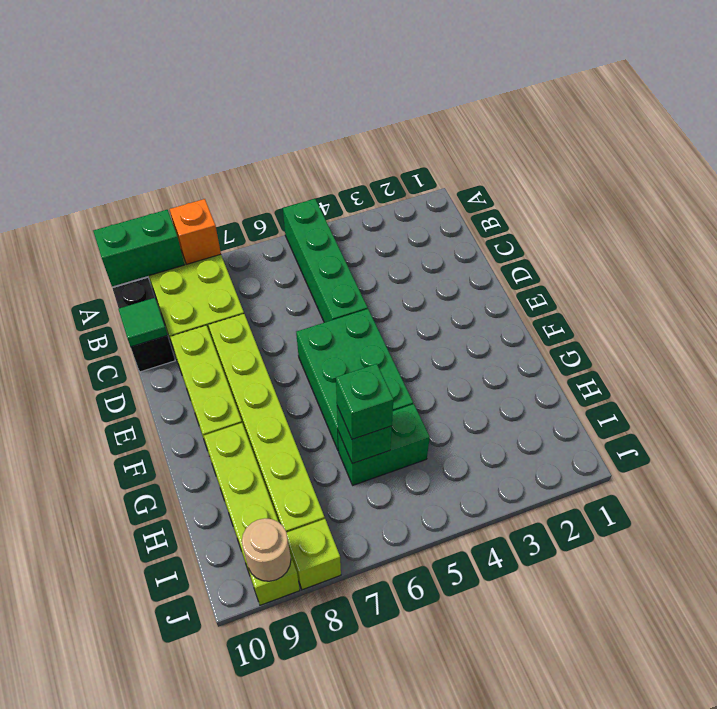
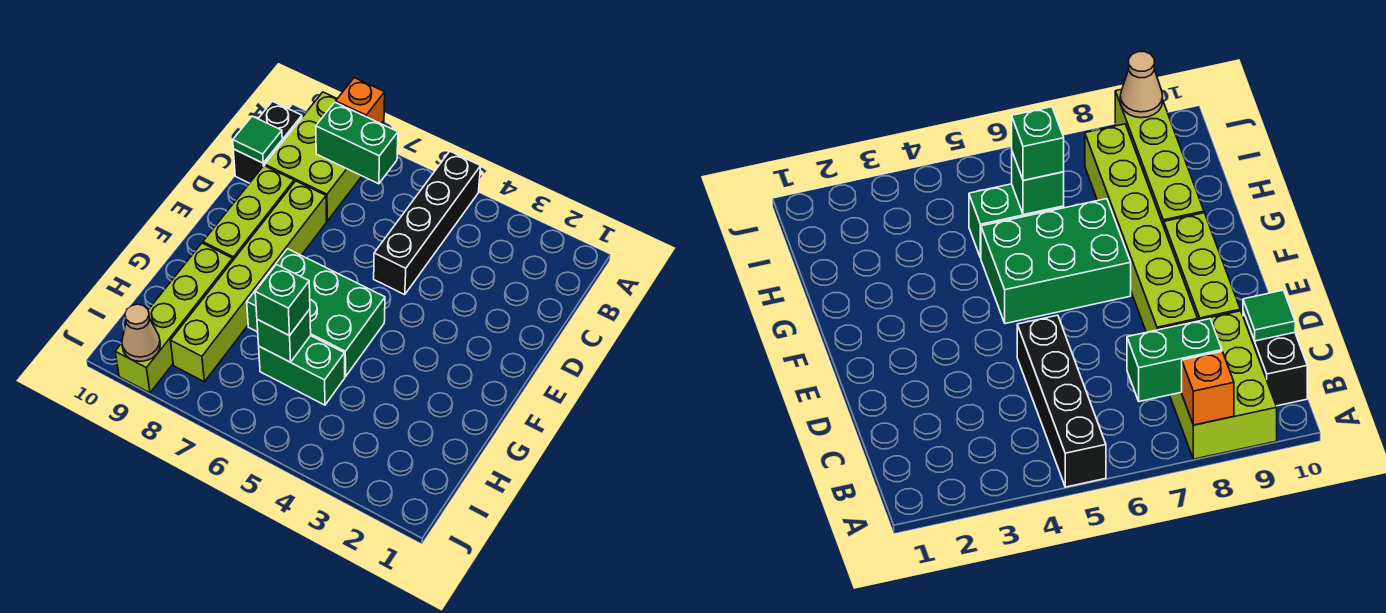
green 1x4 brick [283,199,368,323] -> black 1x4 brick [374,152,481,295]
green 1x2 brick [93,210,184,286] -> green 1x2 brick moved to [316,102,398,184]
green 2x3 brick [296,309,413,451] -> green 2x3 brick turned to [247,249,385,377]
lime 1x1 brick [287,519,341,590] -> none
tan 1x1 round brick [242,518,291,581] -> tan 1x1 cone [122,304,160,361]

